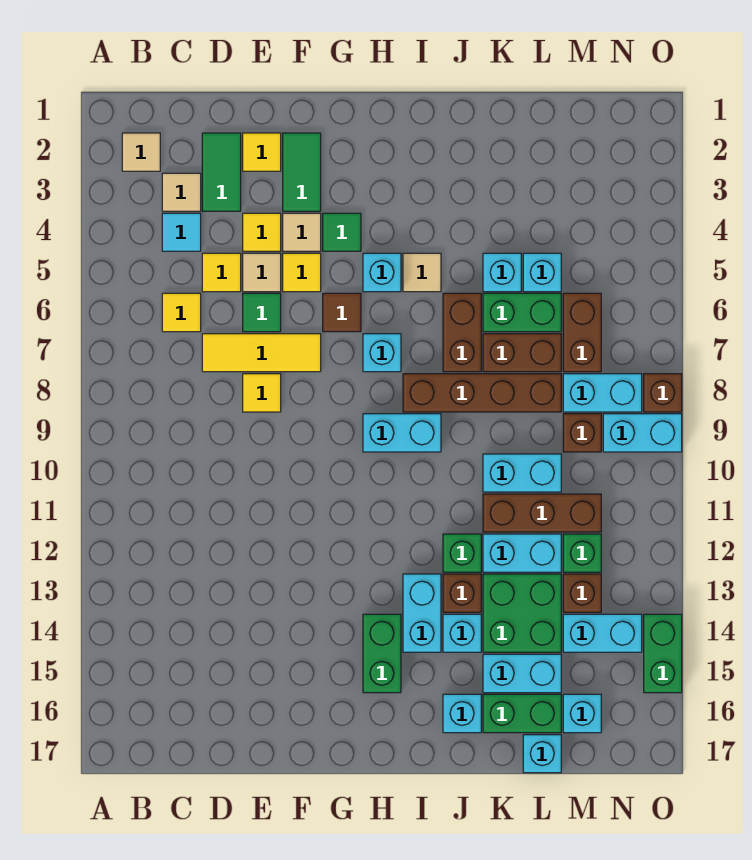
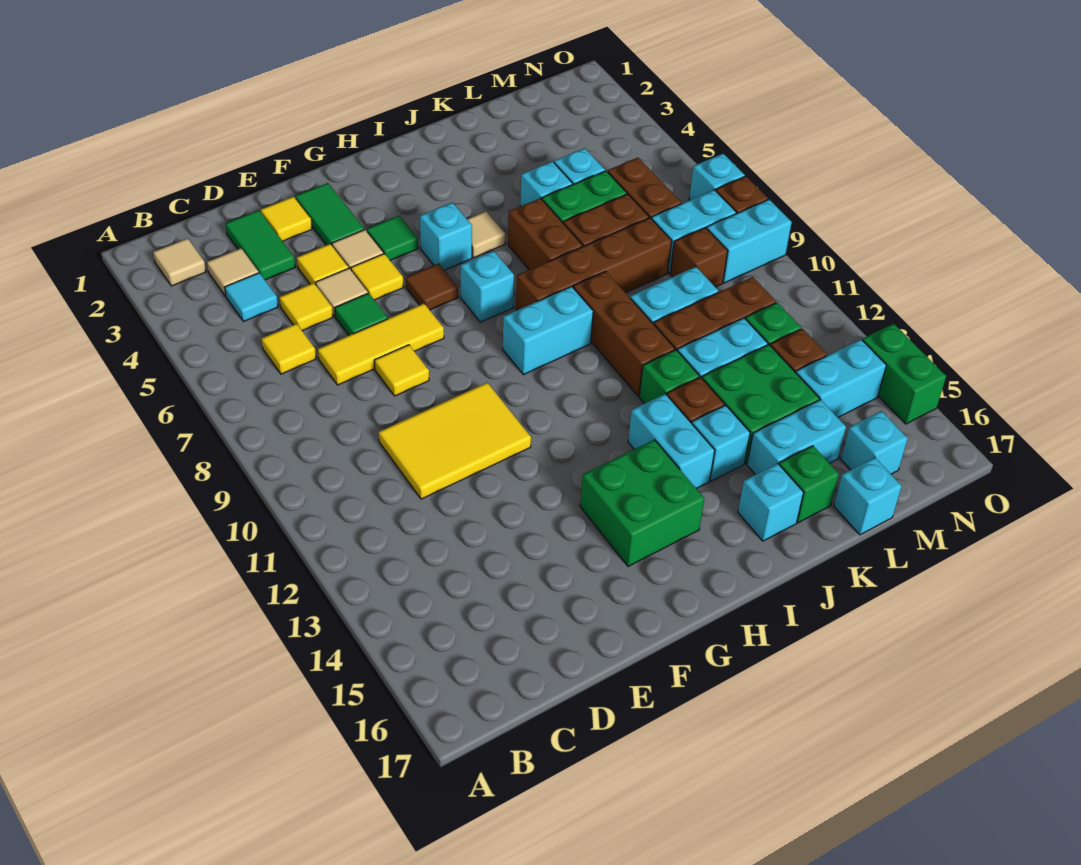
none -> yellow 2x3 tile [379,383,531,499]
green 1x2 brick [363,614,401,693] -> green 2x2 brick [580,440,704,566]
none -> brown 1x3 brick [573,271,675,396]
green 1x2 brick [483,694,561,733] -> green 1x1 brick [779,446,839,523]
none -> cyan 1x1 brick [689,154,745,200]

